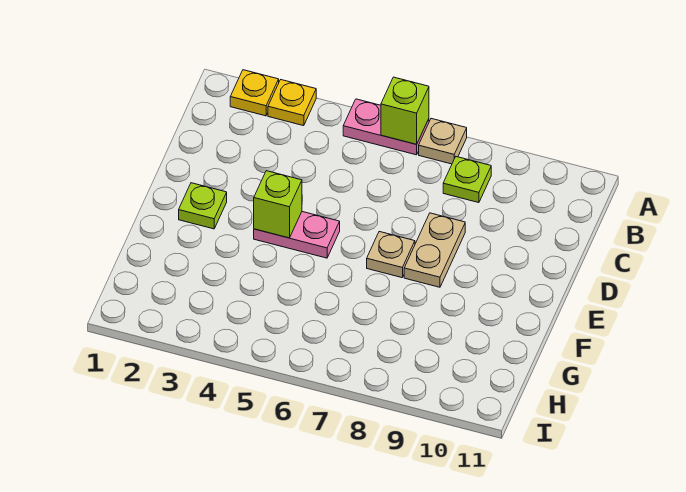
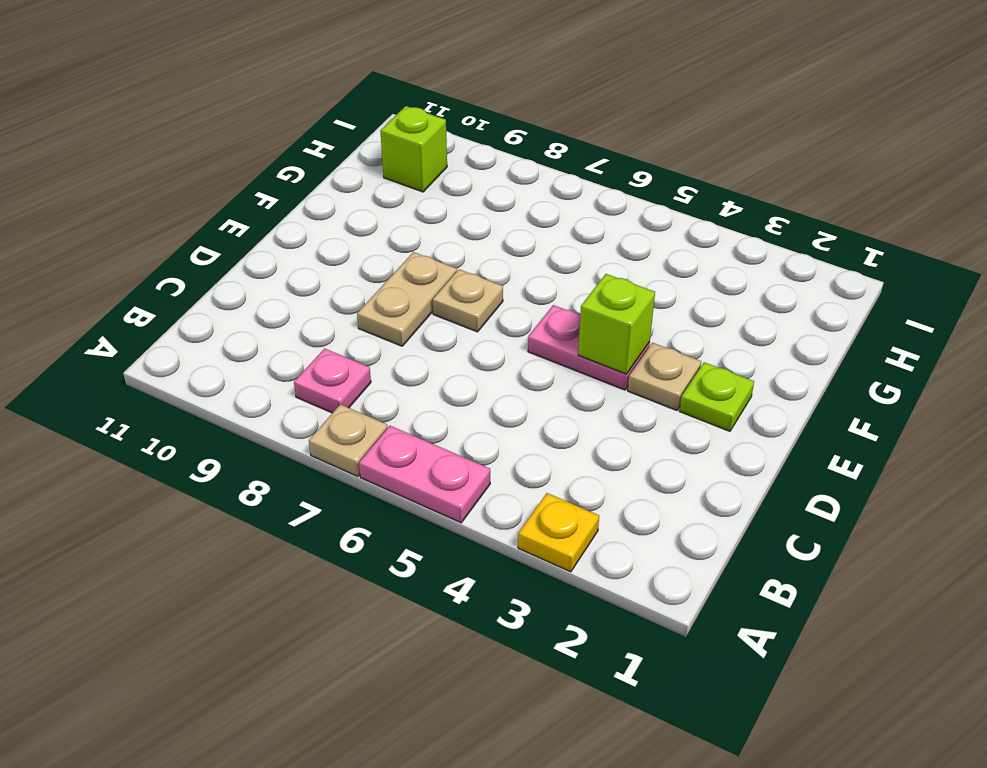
yellow 1x1 plate [230,70,279,116] -> none
lime 1x1 brick [381,77,429,144] -> lime 1x1 brick moved to [380,106,447,192]
lime 1x1 plate [443,157,491,203] -> pink 1x1 plate [294,348,371,413]
none -> tan 1x1 plate [628,343,701,410]

